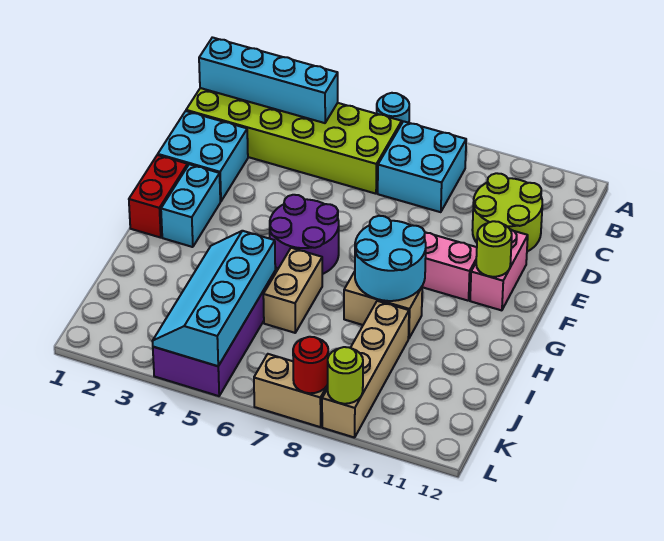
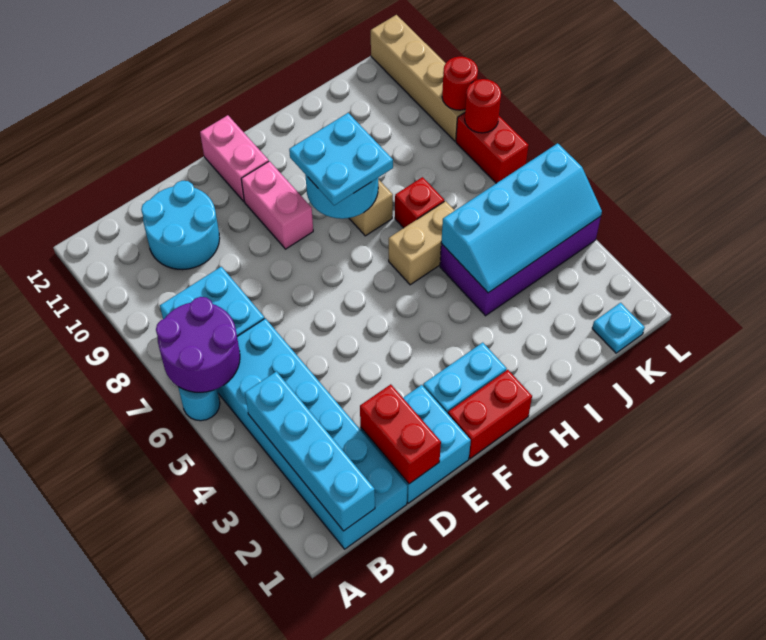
lime 2x6 brick [186,88,402,194] -> cyan 2x6 brick [217,318,407,549]
lime 2x2 round brick [472,173,542,252] -> cyan 2x2 round brick [141,181,220,270]
none -> red 1x2 brick [360,384,441,484]
pink 1x2 brick [470,229,528,310] -> pink 1x2 brick turned to [200,115,269,201]
purple 2x2 round brick [270,195,339,274] -> purple 2x2 round brick moved to [156,297,240,392]
lime 1x1 round brick [476,221,512,277] -> none
none -> cyan 2x2 plate [289,113,393,205]
none -> red 1x1 brick [395,177,444,228]
tan 1x4 brick [322,301,409,438] -> tan 1x4 brick turned to [371,15,465,141]
none -> cyan 1x1 plate [592,303,645,353]
tan 1x2 brick [254,354,328,427] -> red 1x2 brick [456,113,529,183]
lime 1x1 round brick [328,347,363,404] -> red 1x1 round brick [442,57,478,110]

